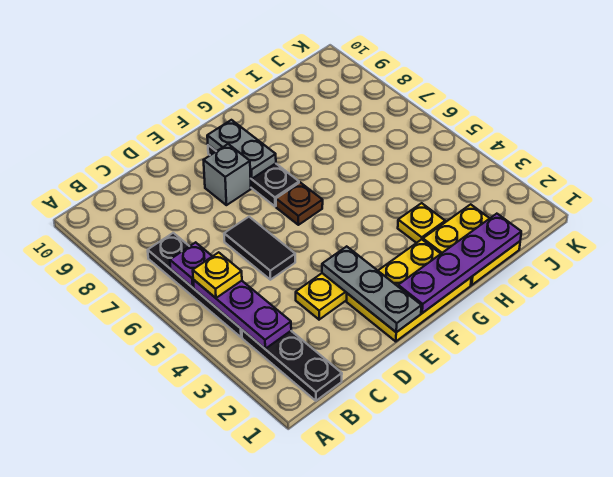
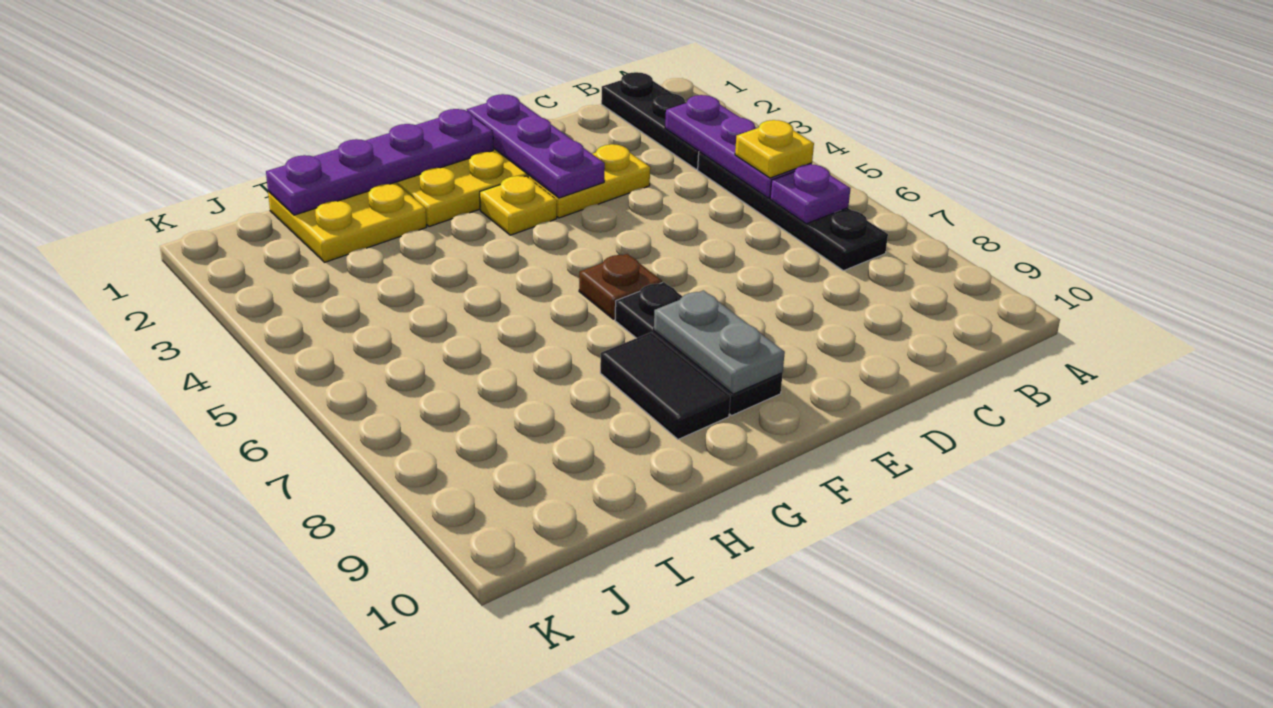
black 1x2 tile [224,217,295,280] -> black 1x2 tile moved to [600,332,731,439]
grey 1x3 plate [322,246,422,332] -> purple 1x3 plate [467,94,605,198]
grey 1x1 brick [204,144,251,205] -> none
yellow 1x1 plate [398,203,445,243] -> yellow 1x1 plate moved to [480,176,557,235]

